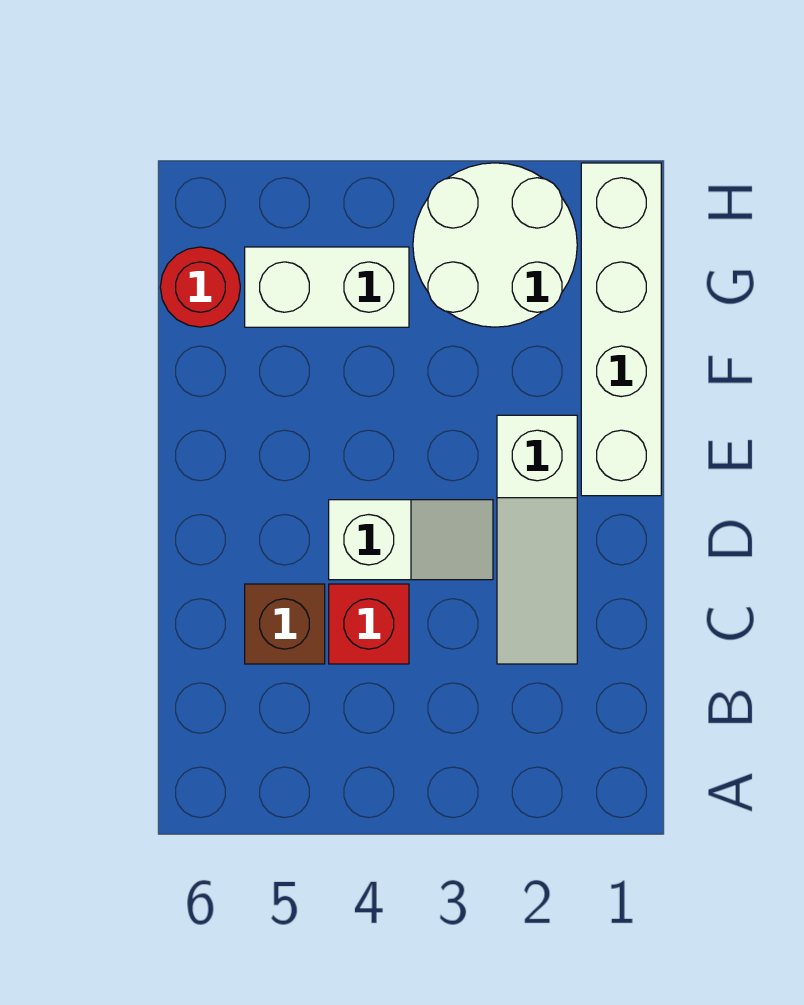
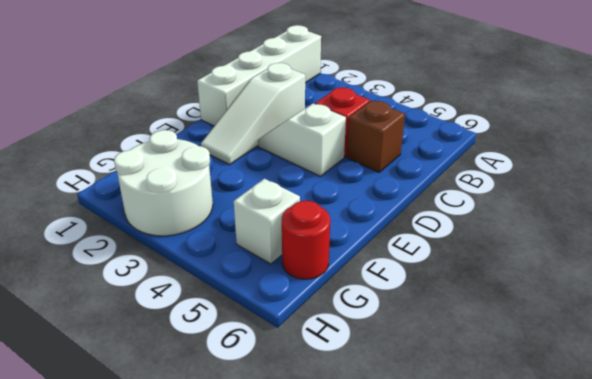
white 1x3 slope [497,415,577,664] -> white 1x3 slope turned to [201,63,305,165]
white 1x4 brick [581,163,661,496] -> white 1x4 brick moved to [197,25,321,126]
white 1x2 brick [245,247,409,327] -> white 1x1 brick [234,179,300,264]

